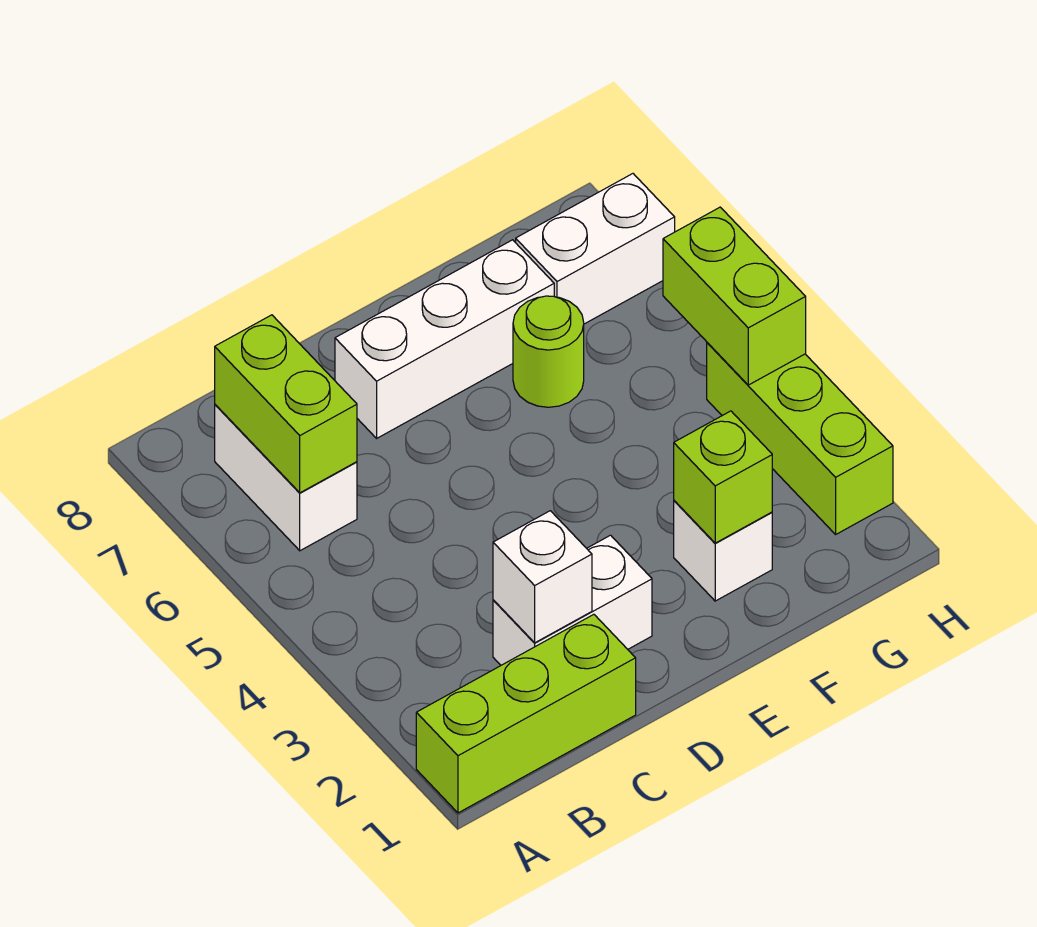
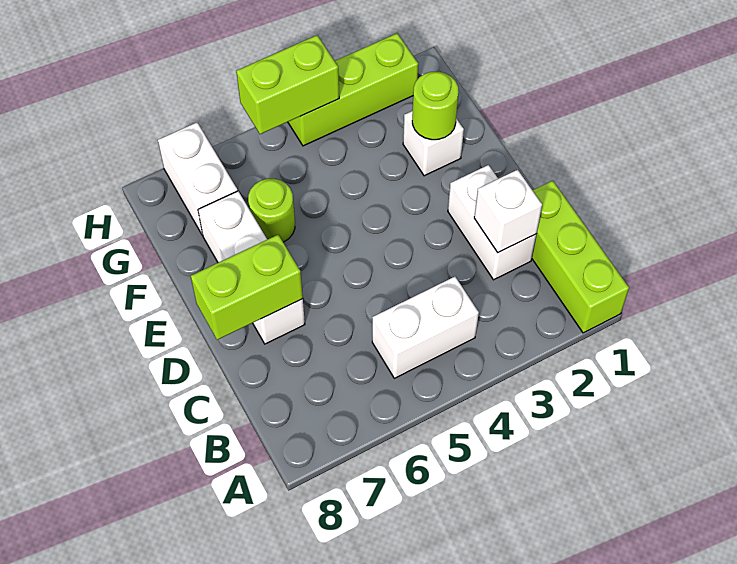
white 1x2 brick [215,405,357,551] -> white 1x2 brick moved to [372,277,479,378]
lime 1x2 brick [215,315,357,493] -> lime 1x2 brick moved to [191,235,303,340]
lime 1x1 brick [674,411,772,543] -> lime 1x1 round brick [412,72,459,140]

